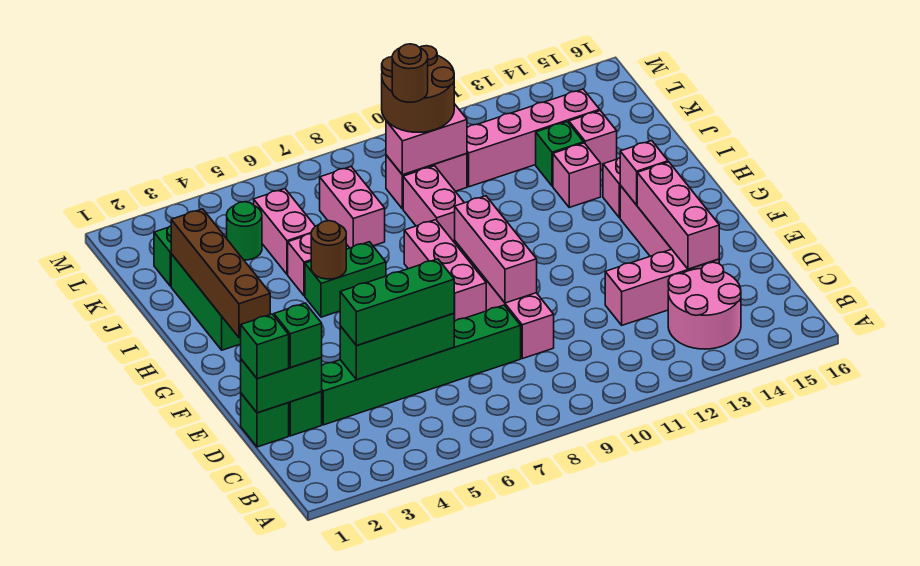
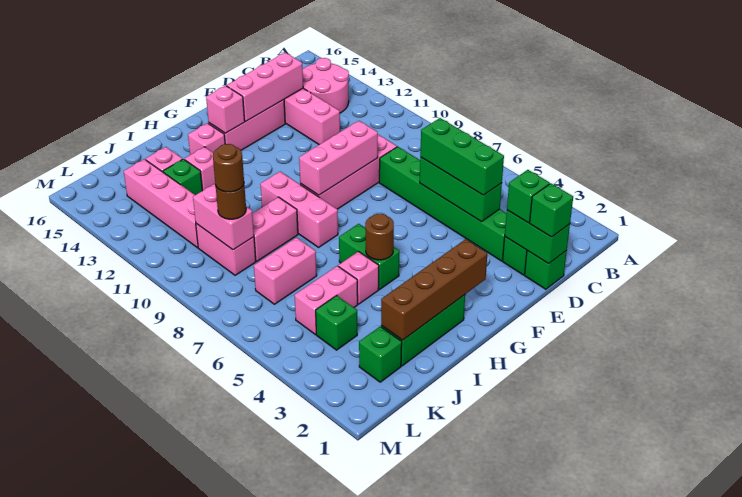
pink 1x3 brick [404,220,486,321] -> pink 1x3 brick turned to [260,172,338,247]
green 1x1 round brick [227,202,262,260] -> green 1x1 brick [316,295,357,350]
brown 2x2 round brick [382,46,454,132] -> brown 1x1 round brick [216,185,246,219]

